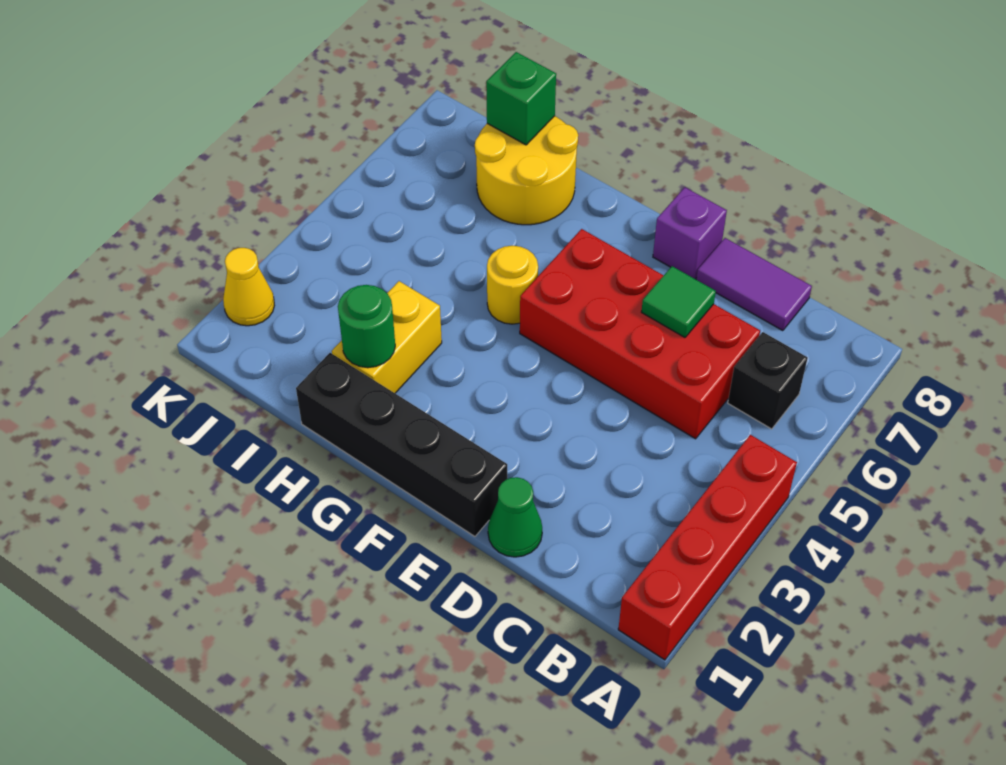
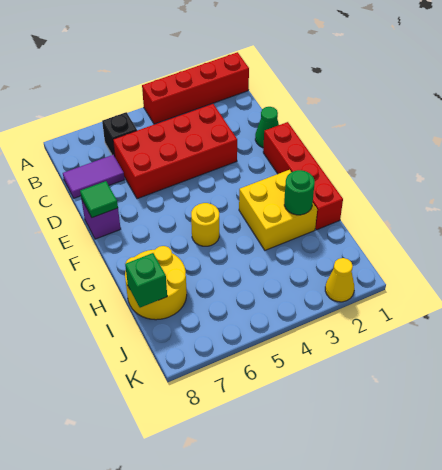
red 2x4 brick [520,229,760,439] -> red 2x4 brick turned to [113,104,237,199]
purple 1x2 tile [696,238,812,331] -> purple 1x2 tile turned to [63,155,125,198]
green 1x1 tile [642,266,716,337] -> green 1x1 tile moved to [80,181,118,218]
black 1x4 brick [296,353,507,536] -> red 1x4 brick [263,122,343,230]
yellow 1x2 brick [332,281,442,393] -> yellow 2x2 brick [239,170,317,250]

